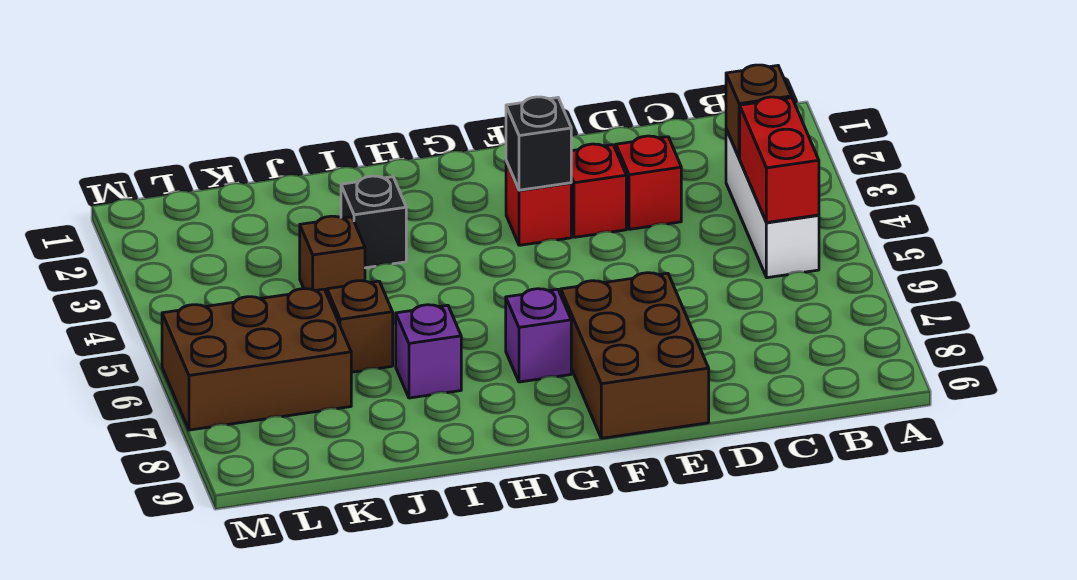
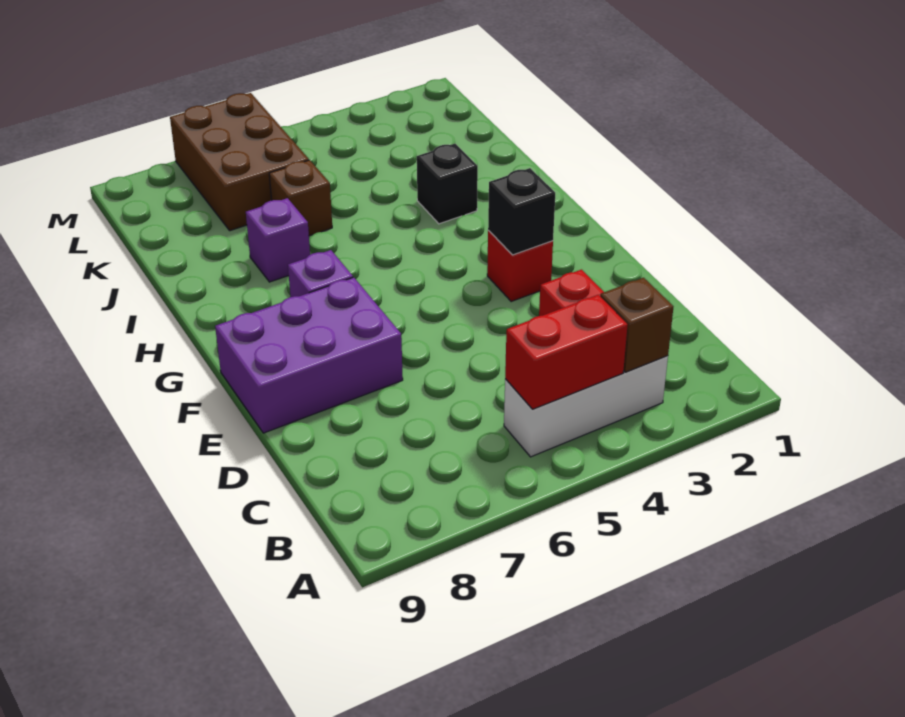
red 1x1 brick [571,144,626,237] -> none
brown 2x3 brick [561,273,709,438] -> purple 2x3 brick [215,277,403,433]
brown 1x1 brick [300,216,365,294] -> none

